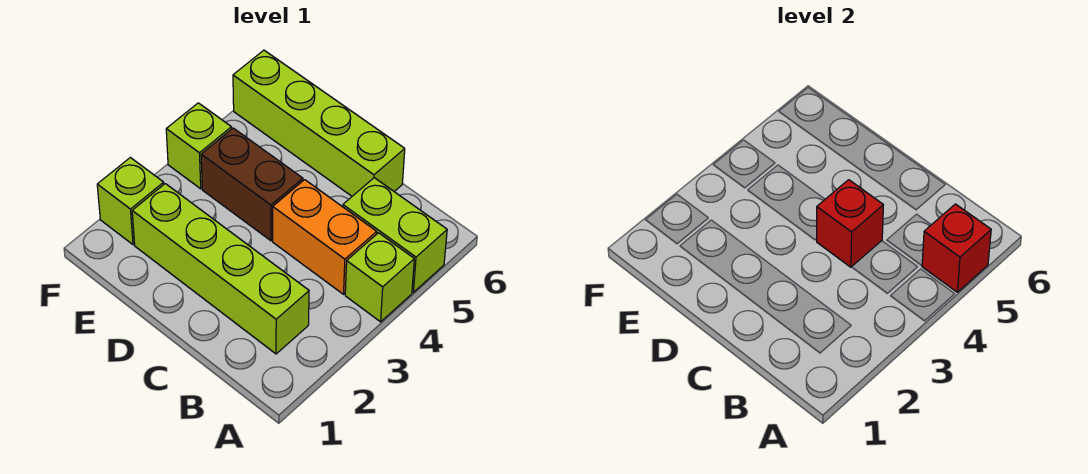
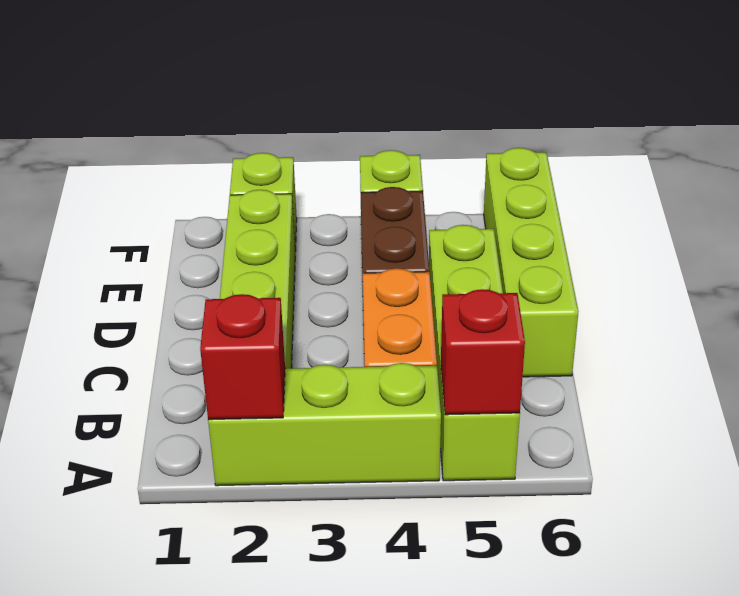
lime 1x1 brick [345,233,414,322] -> lime 1x3 brick [208,363,441,486]
lime 1x2 brick [343,178,447,292] -> lime 1x4 brick [429,225,520,481]
red 1x1 brick [817,180,883,267] -> red 1x1 brick moved to [200,294,285,420]

